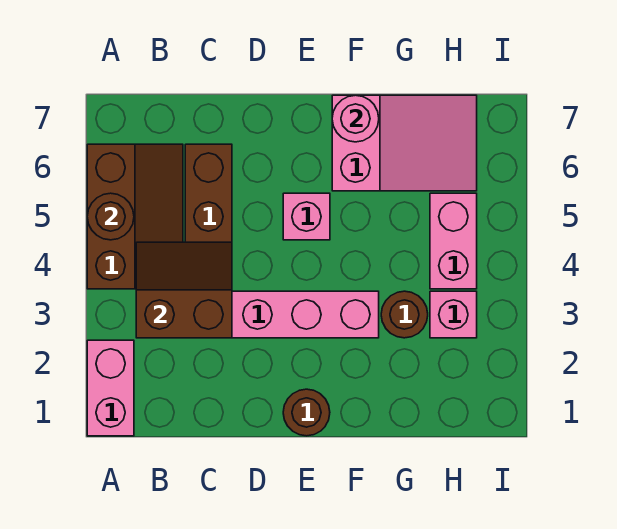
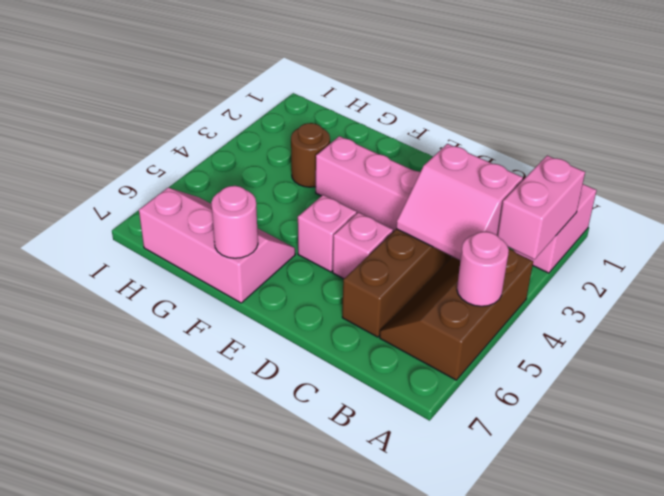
brown 1x1 round brick [87,193,134,240] -> pink 1x1 round brick [457,232,509,306]
brown 2x2 slope [136,242,232,338] -> pink 2x2 slope [396,144,523,260]
brown 1x1 round brick [283,389,330,436] -> none
pink 2x3 slope [332,95,477,191] -> pink 2x3 slope turned to [139,188,295,303]
pink 1x1 brick [430,291,477,338] -> pink 1x1 brick moved to [333,212,393,279]
pink 1x2 brick [430,193,477,289] -> pink 1x2 brick moved to [498,155,585,259]

